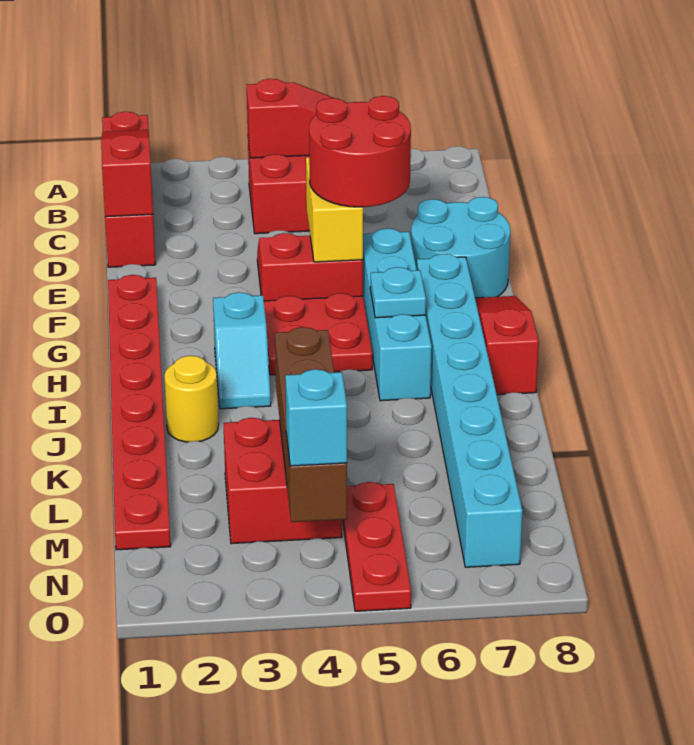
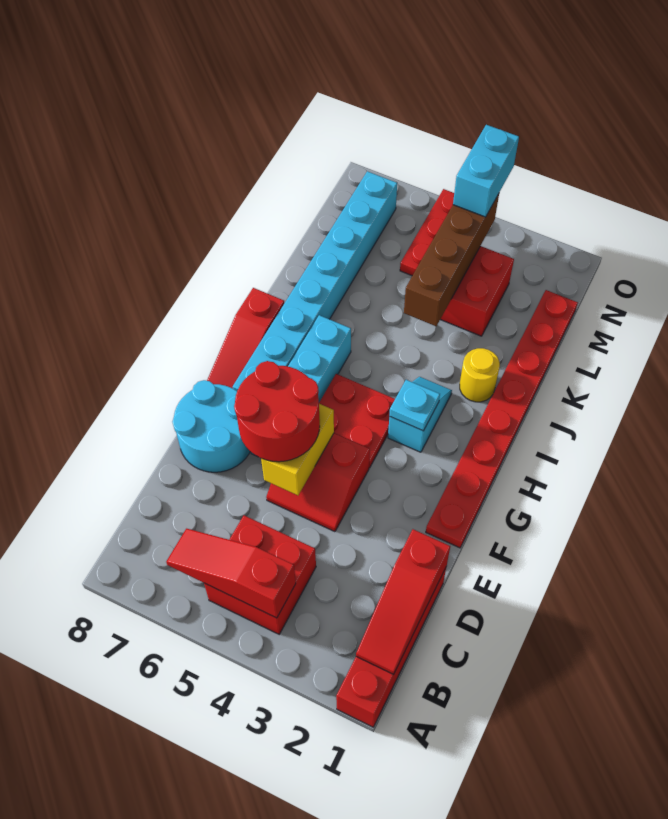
cyan 1x1 plate [370,267,426,318] -> cyan 1x1 plate moved to [389,380,440,431]
cyan 1x1 brick [285,369,347,466] -> cyan 1x2 brick [453,125,519,217]

